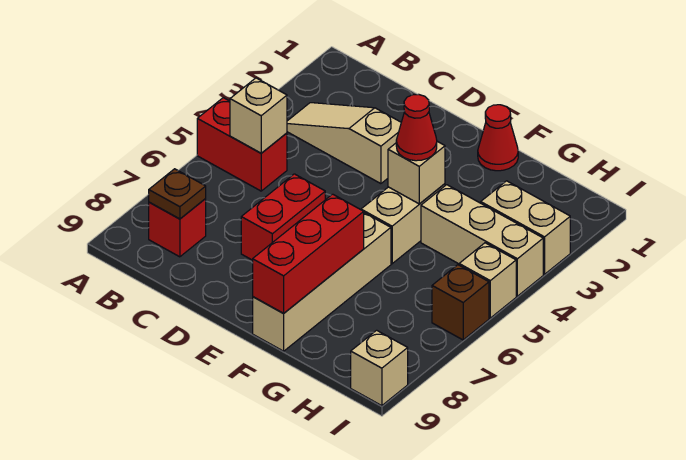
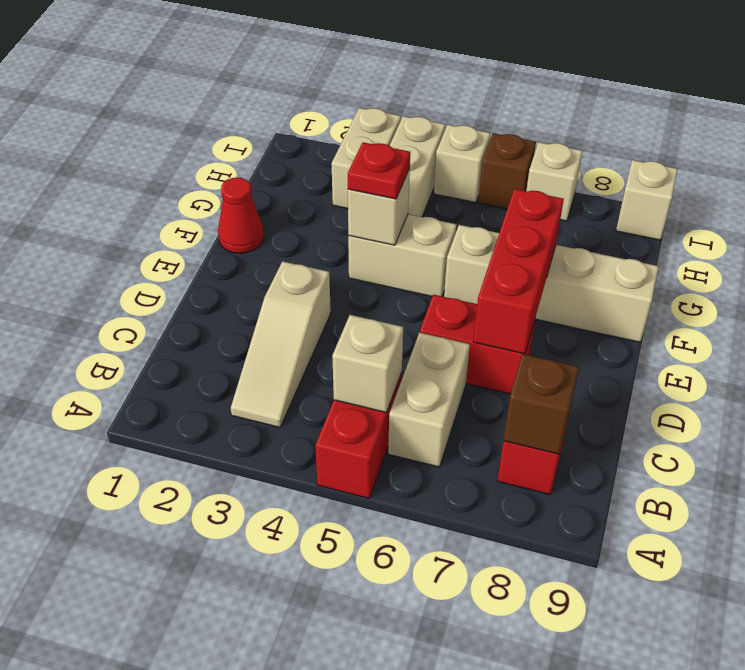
none -> tan 1x2 brick [388,333,470,467]
brown 1x1 plate [149,169,206,219] -> brown 1x1 brick [504,354,579,454]
red 1x1 cone [396,94,437,161] -> red 1x1 plate [348,142,410,199]
red 1x3 brick [253,194,364,313] -> red 1x3 brick turned to [473,189,564,354]
none -> tan 1x1 brick [526,142,582,221]

